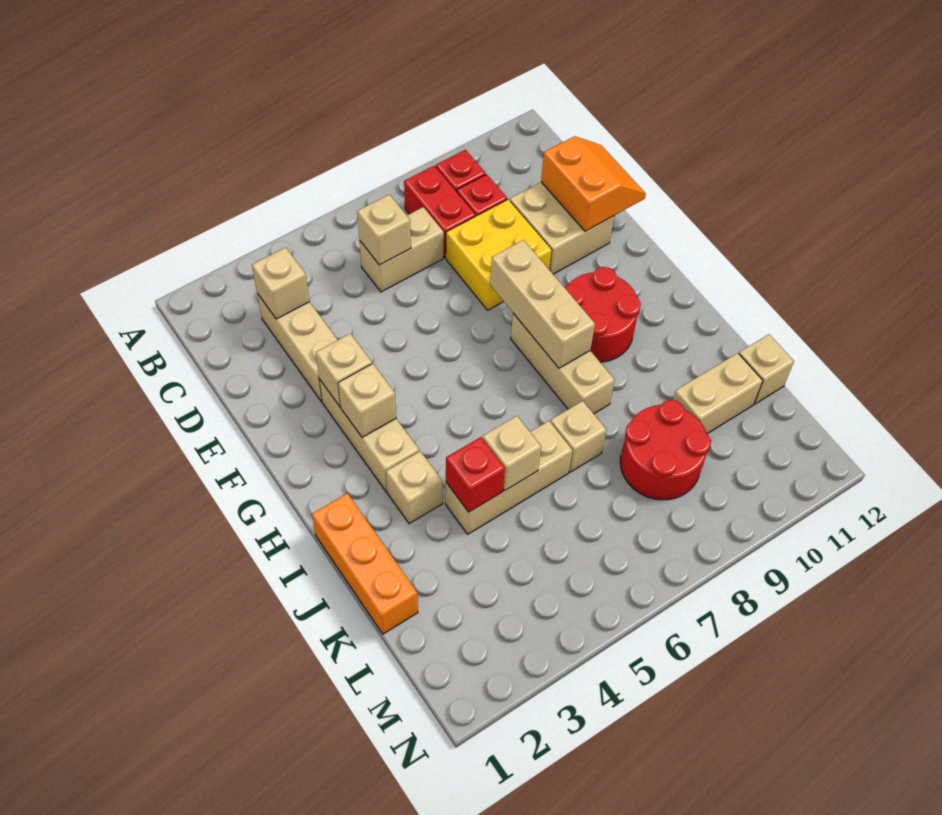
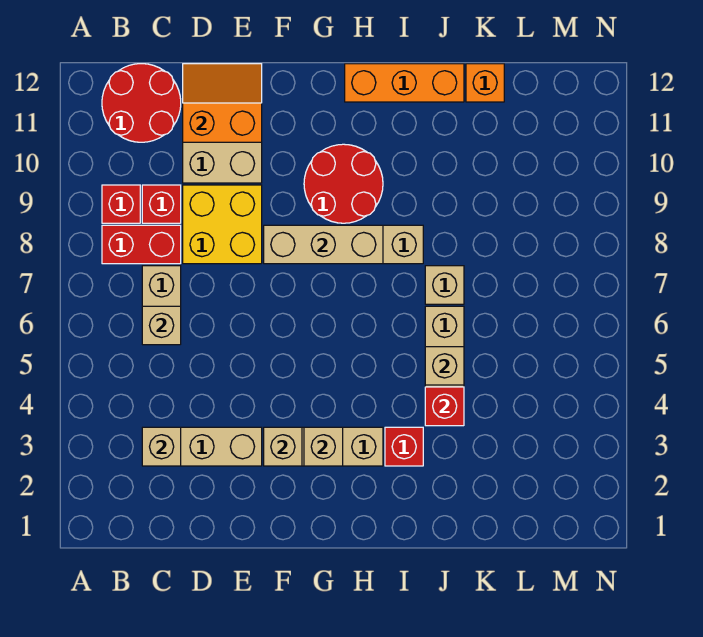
orange 1x3 brick [312,493,418,634] -> orange 1x3 brick moved to [345,64,464,102]
tan 1x1 brick [386,451,443,524] -> red 1x1 brick [385,427,423,466]
red 2x2 round brick [620,400,711,500] -> red 2x2 round brick moved to [102,64,181,142]
tan 1x2 brick [673,353,763,434] -> none
tan 1x1 brick [739,334,794,404] -> orange 1x1 brick [466,64,504,102]

